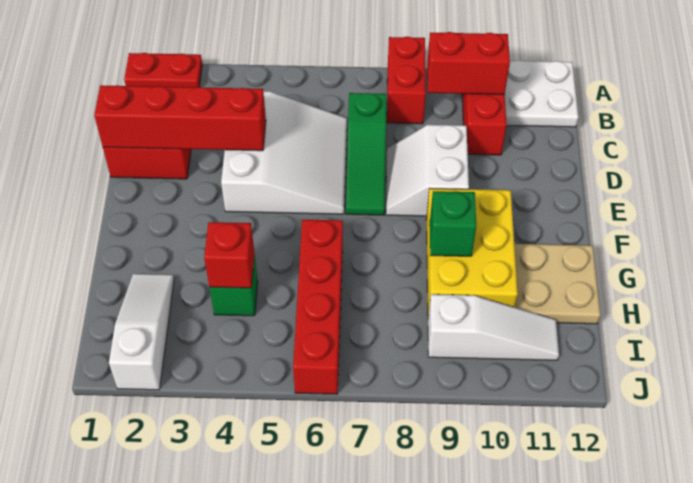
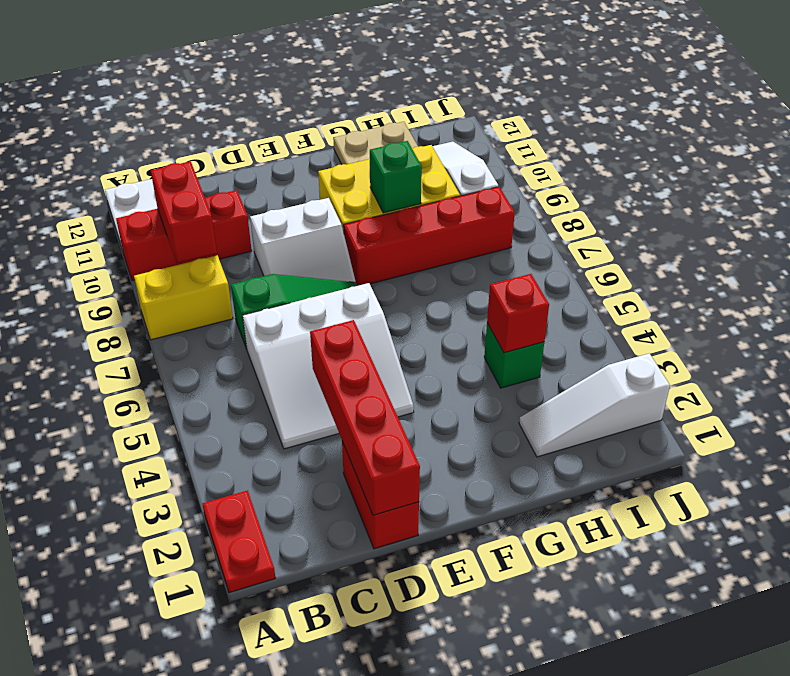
red 1x2 brick [387,37,426,124] -> yellow 1x2 brick [134,255,233,340]
white 3x3 slope [221,91,347,214] -> white 3x3 slope turned to [243,283,414,449]
red 1x4 brick [293,219,343,394] -> red 1x4 brick moved to [344,187,515,286]

